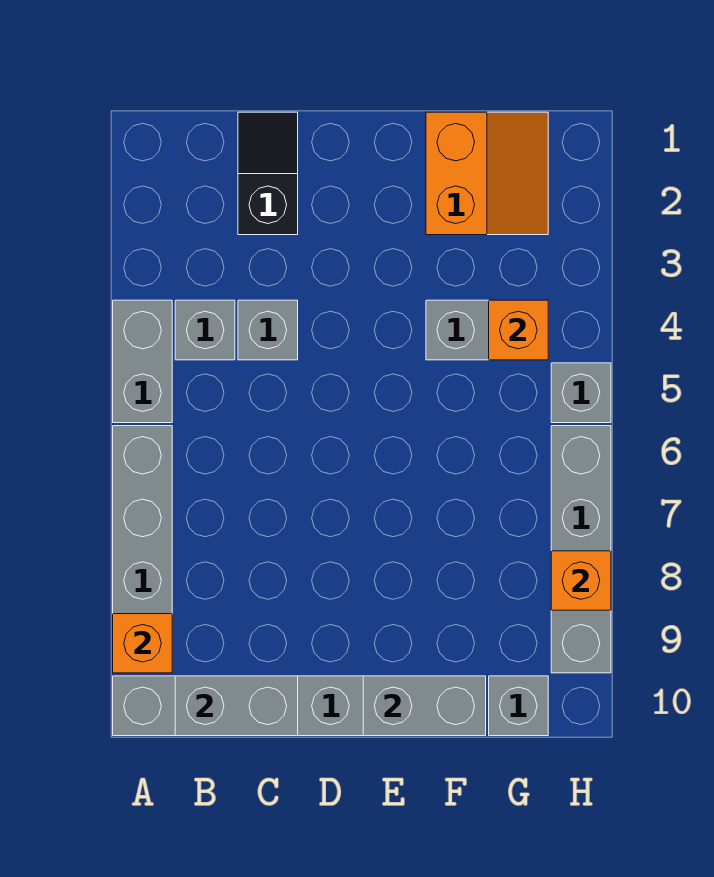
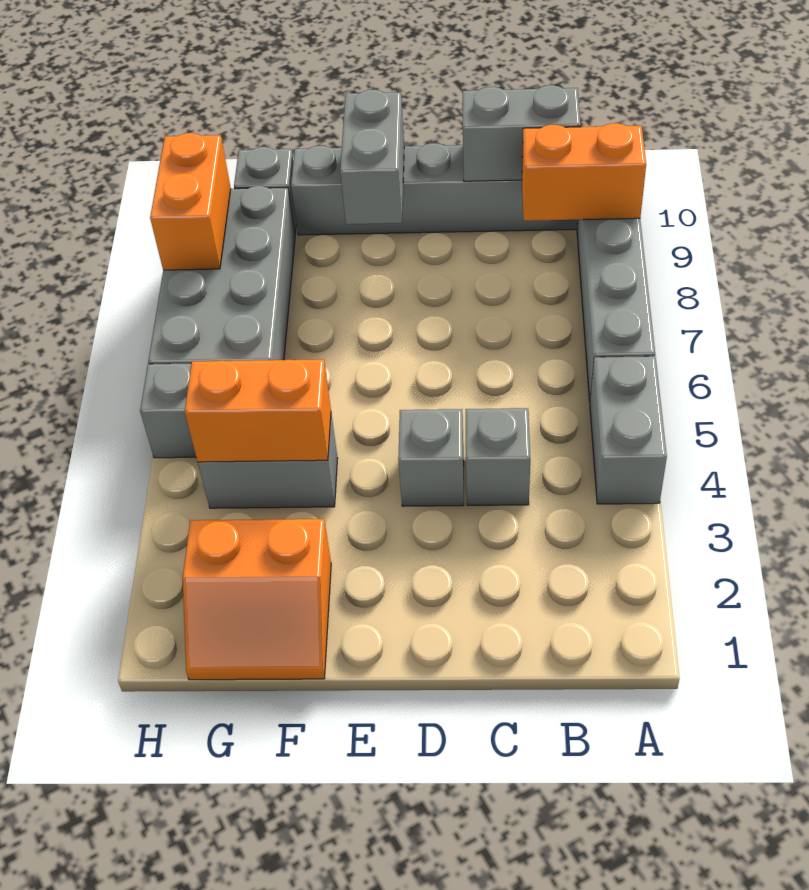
orange 1x1 brick [113,614,172,673] -> orange 1x2 brick [522,123,646,221]
grey 1x1 brick [175,300,235,360] -> grey 1x1 brick moved to [398,409,464,506]
black 1x2 slope [238,112,298,235] -> none
grey 1x2 brick [363,676,486,736] -> grey 1x2 brick turned to [340,90,404,224]
orange 2x2 slope [426,112,548,235] -> orange 2x2 slope turned to [183,519,331,680]
orange 1x1 brick [489,300,548,360] -> orange 1x2 brick [185,359,331,462]
grey 1x4 brick [551,426,611,673] -> grey 2x4 brick [148,186,295,364]
orange 1x1 brick [551,551,611,610] -> orange 1x2 brick [150,133,231,270]

